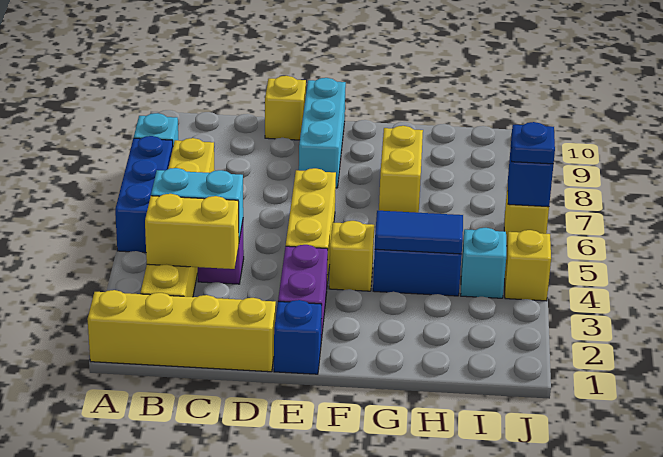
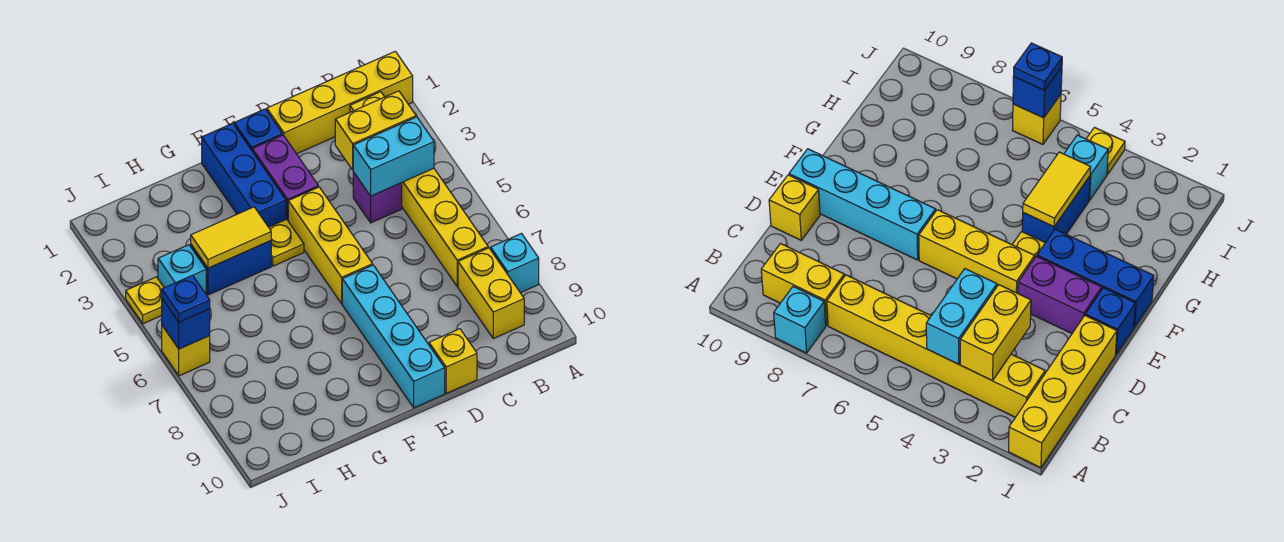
blue 1x3 brick [115,136,173,253] -> blue 1x3 brick moved to [202,123,286,227]
cyan 1x3 brick [299,78,346,188] -> cyan 1x4 brick [342,265,445,408]
yellow 1x1 brick [329,221,374,291] -> yellow 1x1 plate [269,219,304,266]
blue 1x2 tile [375,211,463,254] -> yellow 1x2 tile [191,207,271,268]
yellow 1x2 brick [379,126,423,213] -> yellow 1x2 brick moved to [458,248,524,339]
yellow 1x1 brick [505,230,551,301] -> yellow 1x1 plate [126,277,164,324]

